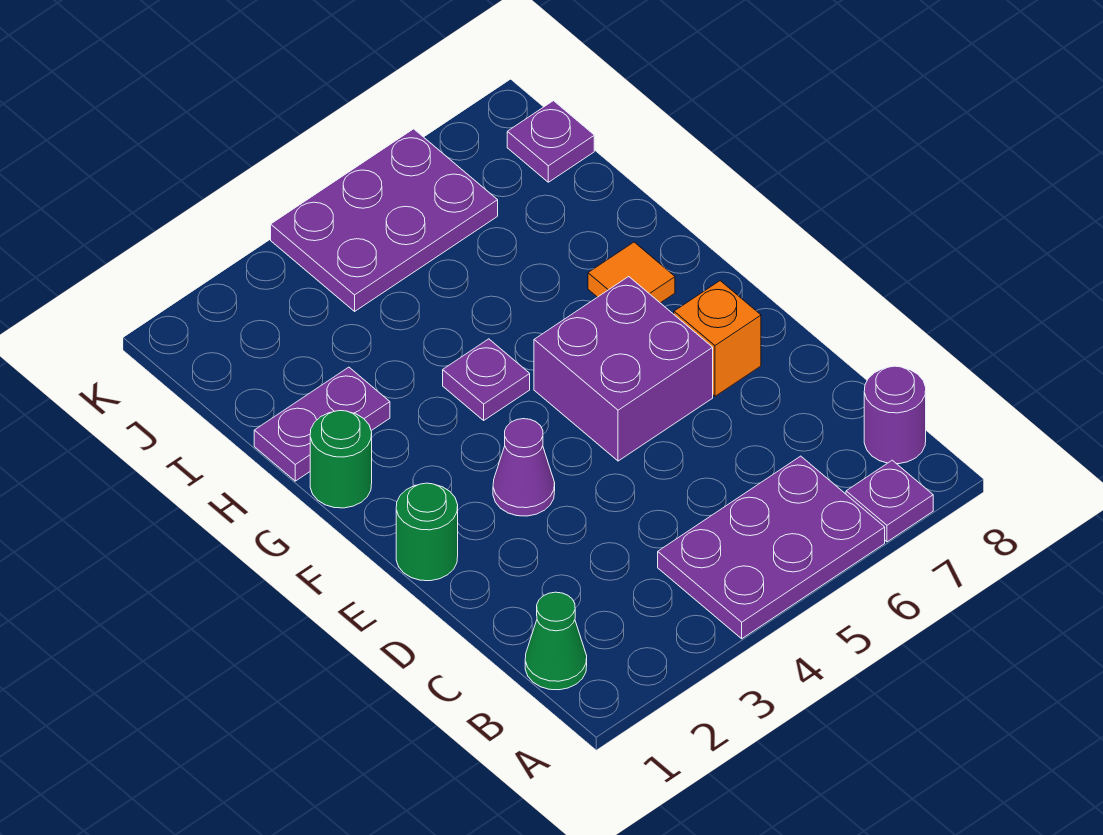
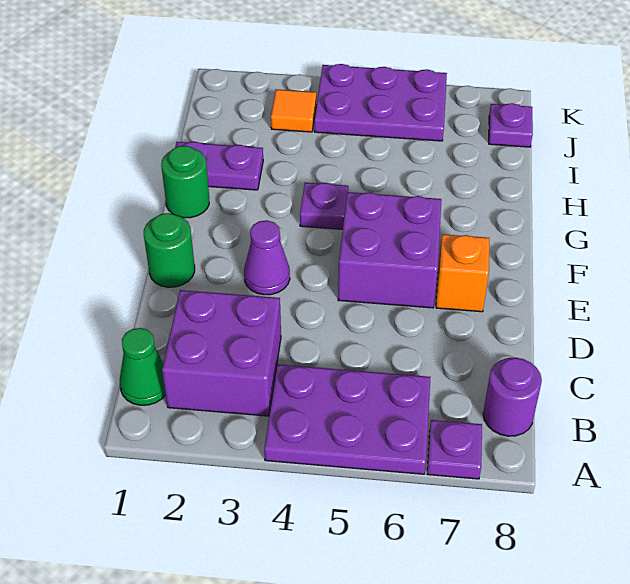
none -> purple 2x2 brick [162,290,281,416]
orange 1x1 tile [588,242,675,303] -> orange 1x1 tile moved to [271,89,316,132]

